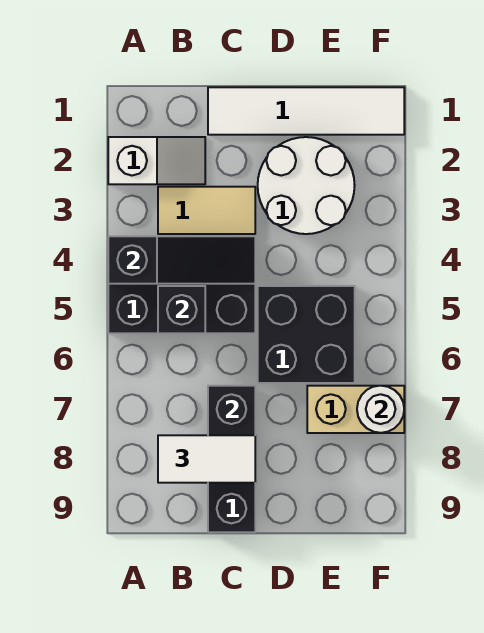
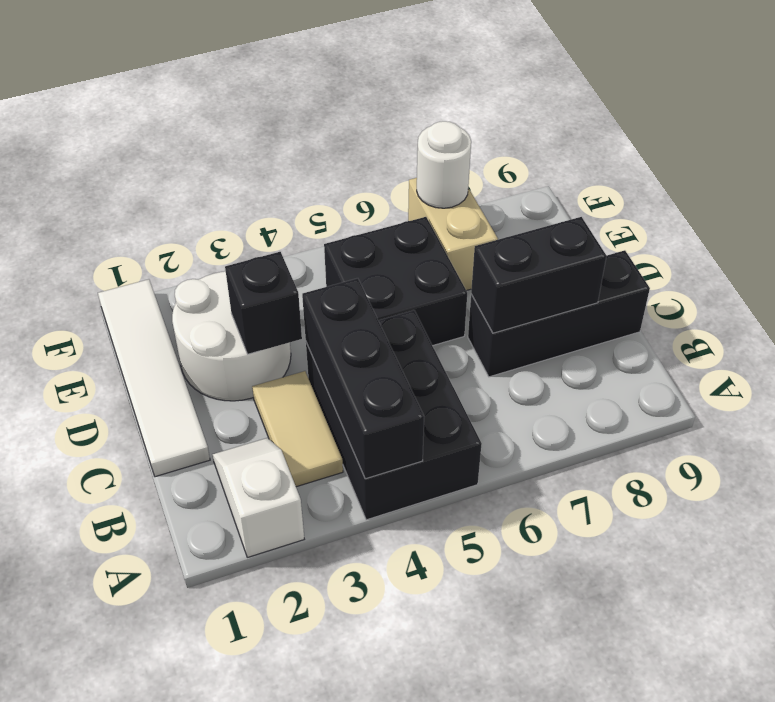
black 1x3 slope [108,236,255,284] -> black 1x3 brick [302,278,424,479]
black 1x1 brick [158,286,205,333] -> black 1x1 brick moved to [225,252,302,354]
white 1x2 tile [158,435,255,483] -> none

